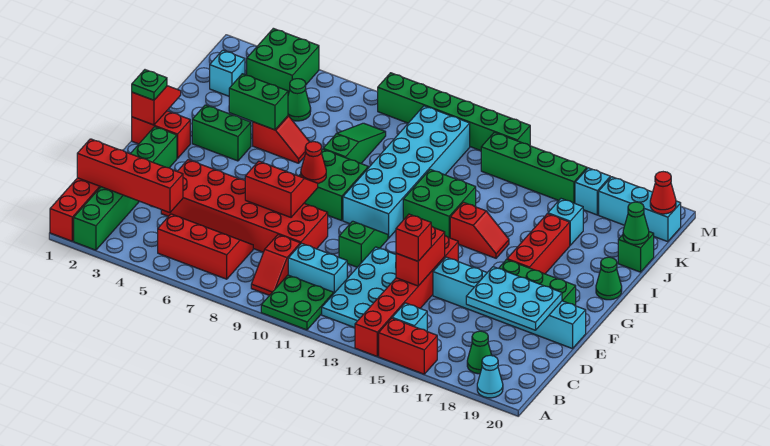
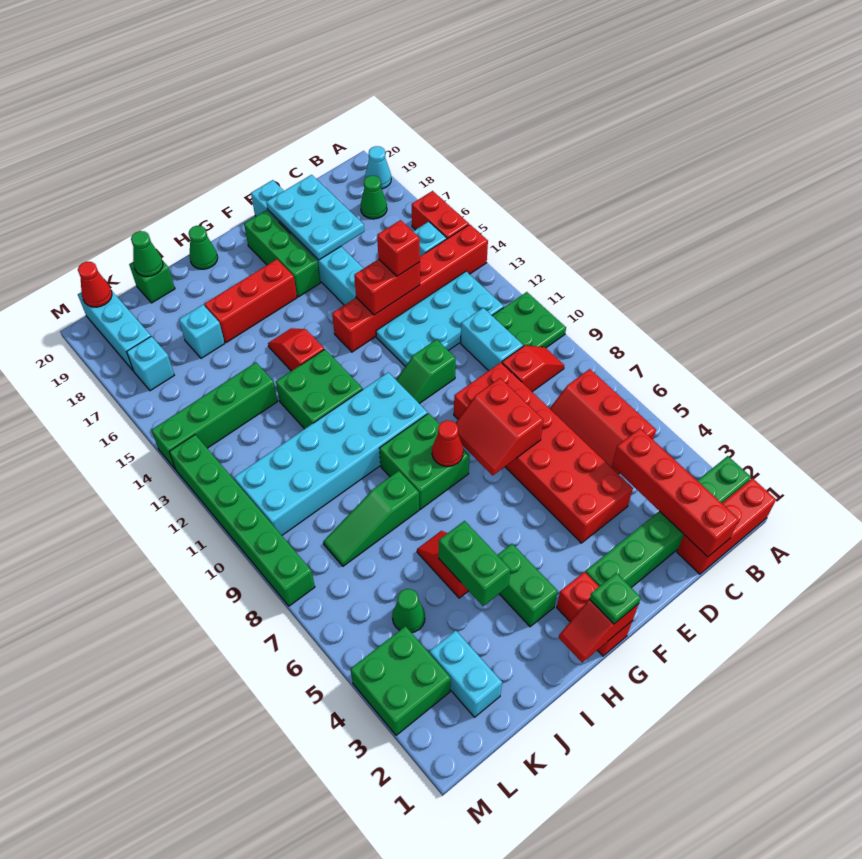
cyan 1x1 brick [210,50,245,96] -> cyan 1x2 brick [430,631,502,717]
green 1x4 brick [481,132,587,203] -> green 1x4 brick turned to [152,363,278,469]

